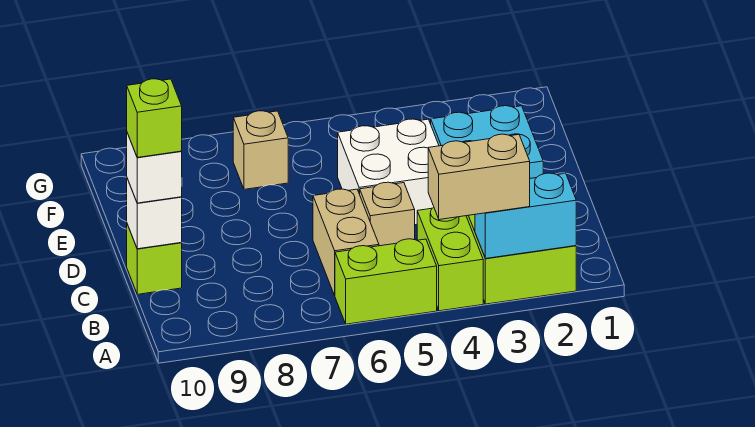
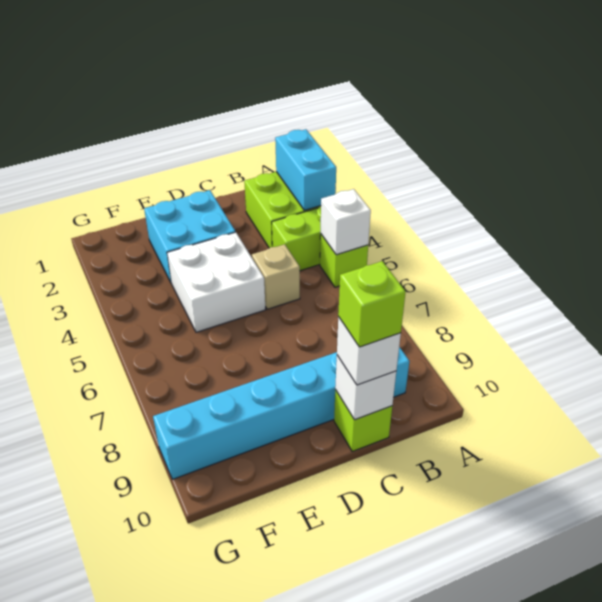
tan 1x2 brick [428,134,530,220] -> none
lime 1x2 brick [335,239,437,324] -> lime 1x1 brick [320,235,368,287]
none -> white 1x1 brick [321,189,371,255]
tan 1x2 brick [313,189,379,295] -> none
none -> cyan 1x6 brick [153,347,409,479]
tan 1x1 brick [233,111,288,189] -> none

